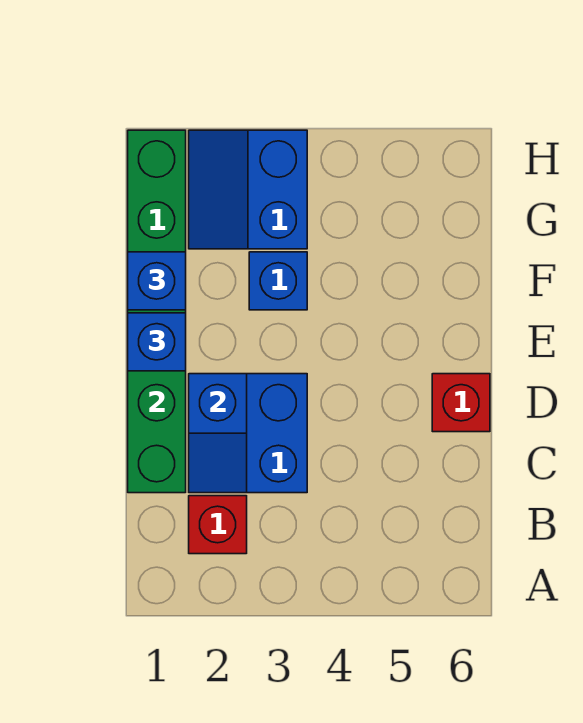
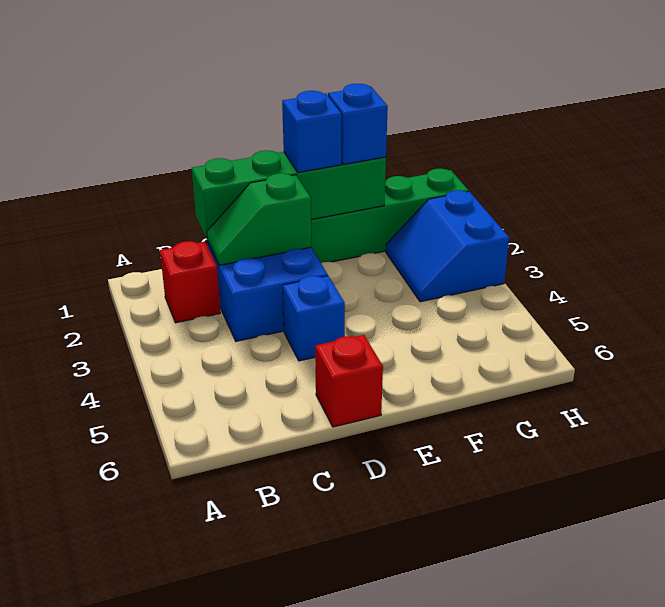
blue 1x2 slope [189,374,247,493] -> green 1x2 slope [207,173,312,265]
blue 1x1 brick [249,252,307,310] -> blue 1x1 brick moved to [283,276,345,361]
blue 2x2 slope [189,130,307,249] -> blue 2x2 slope turned to [386,190,509,302]

